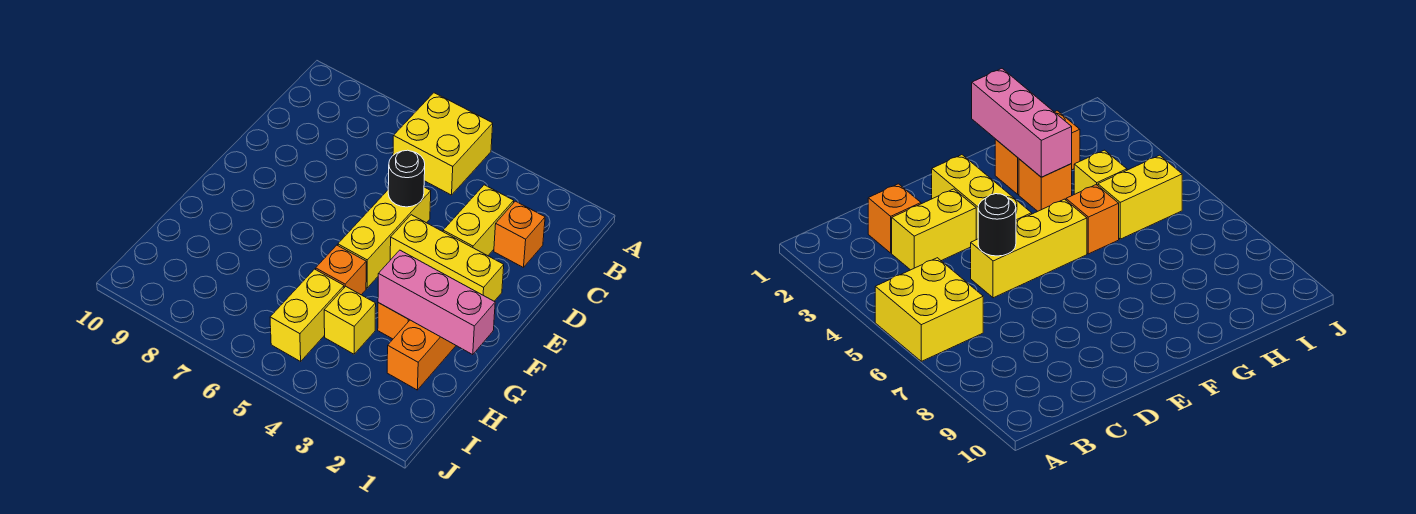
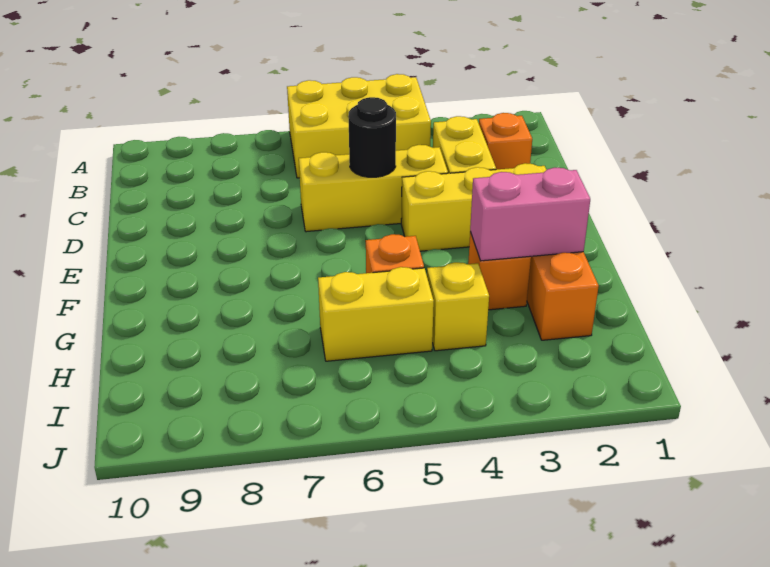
yellow 2x2 brick [393,93,493,195] -> yellow 2x3 brick [287,74,431,178]
yellow 1x3 brick [338,187,431,288] -> yellow 1x3 brick turned to [299,145,448,232]
pink 1x3 brick [378,250,495,355] -> pink 1x2 brick [470,168,590,261]
yellow 1x2 brick [270,269,344,361] -> yellow 1x2 brick turned to [318,267,434,361]

